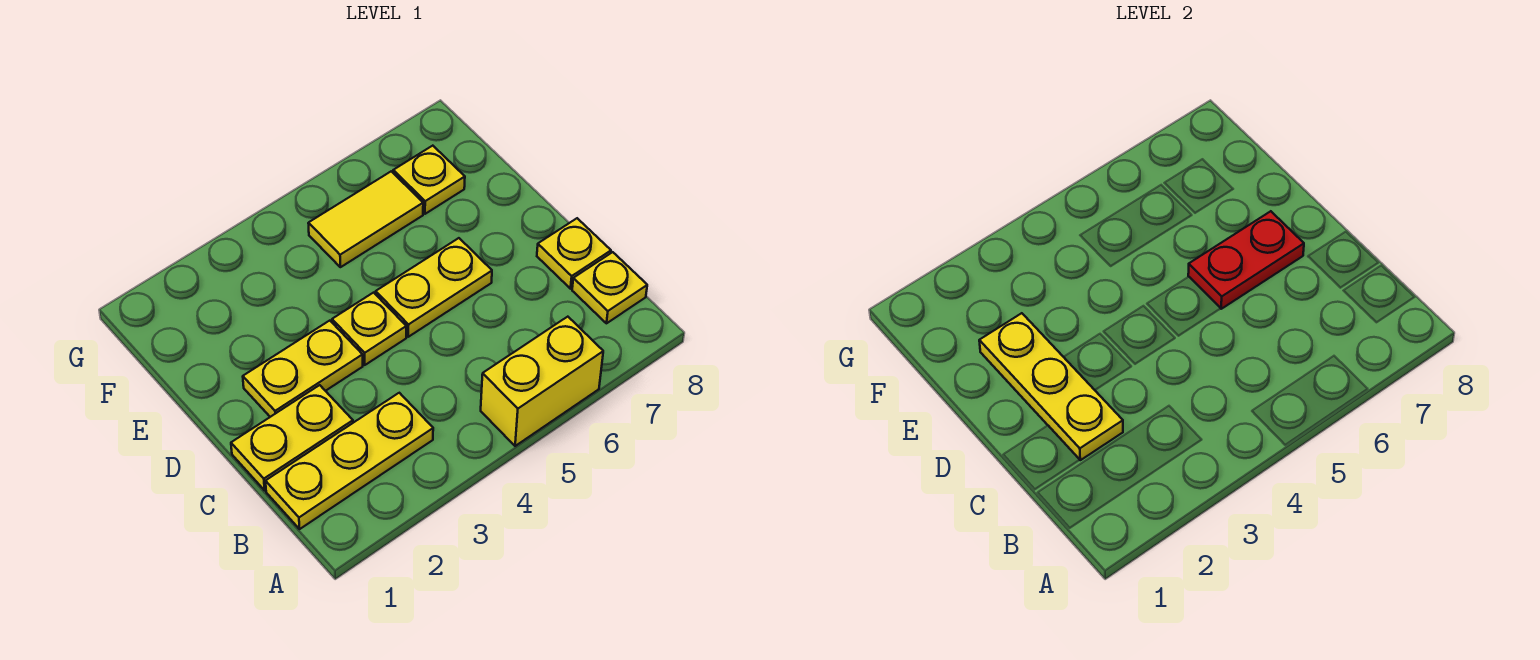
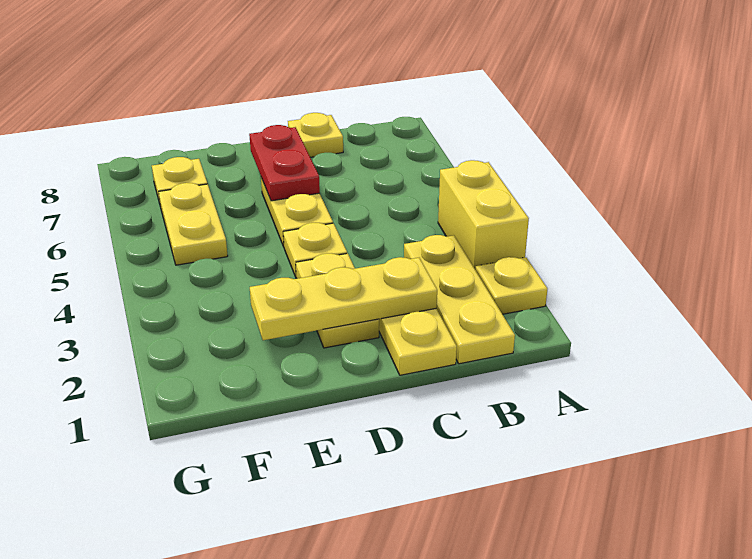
yellow 1x2 brick [481,317,603,446] -> yellow 1x2 brick moved to [438,160,529,270]
yellow 1x1 plate [572,252,647,323] -> yellow 1x1 plate moved to [476,257,547,314]
yellow 1x2 tile [308,171,423,267] -> yellow 1x2 plate [159,183,228,265]

